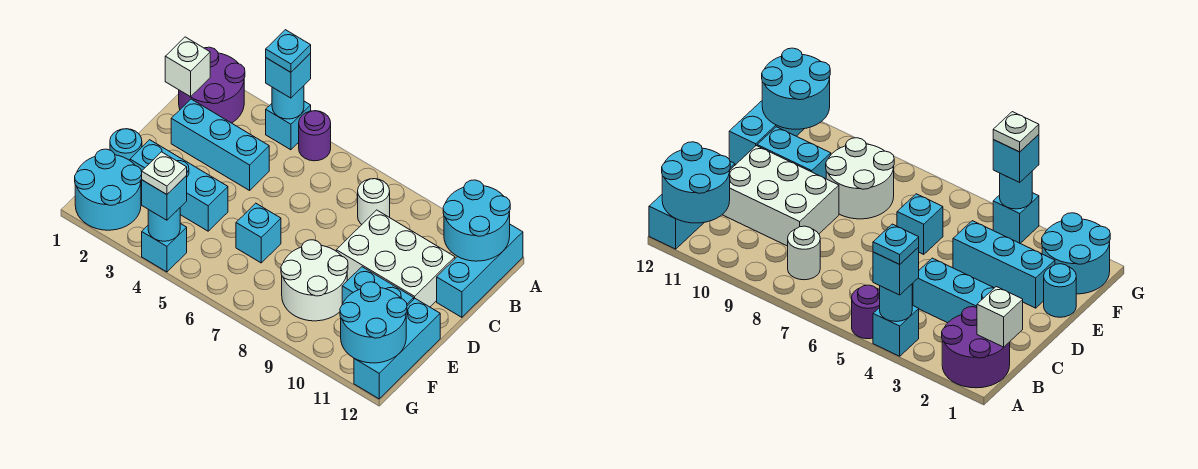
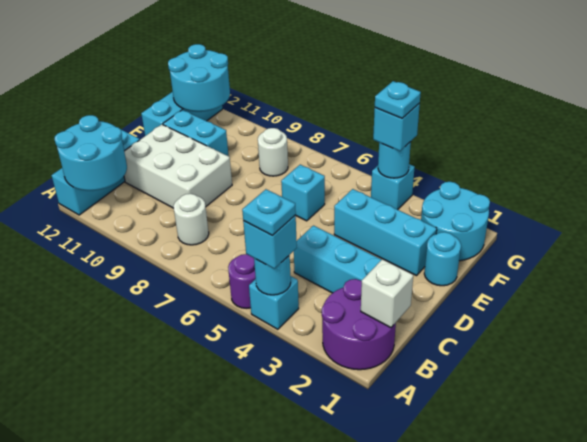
white 2x2 round brick [281,240,348,321] -> white 1x1 round brick [258,128,288,176]
white 1x1 plate [142,152,187,194] -> cyan 1x1 plate [375,81,421,118]

